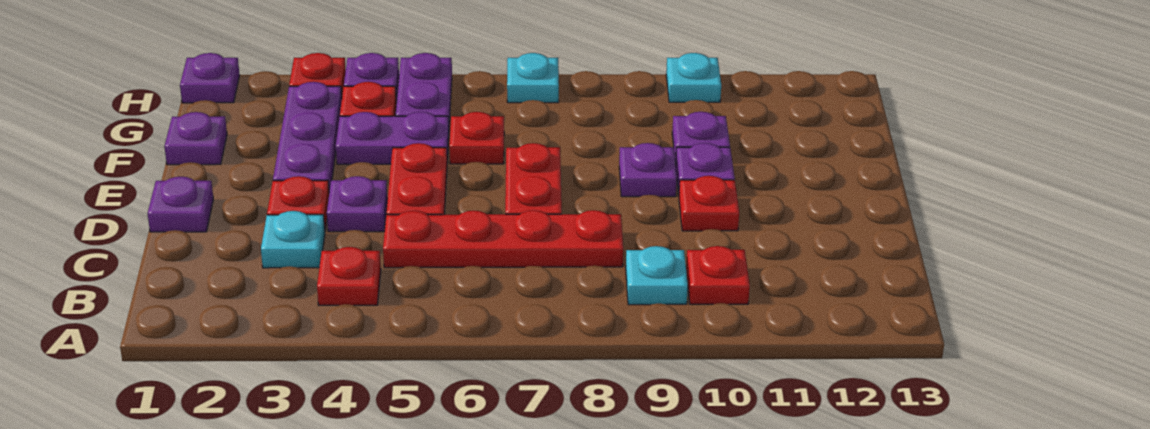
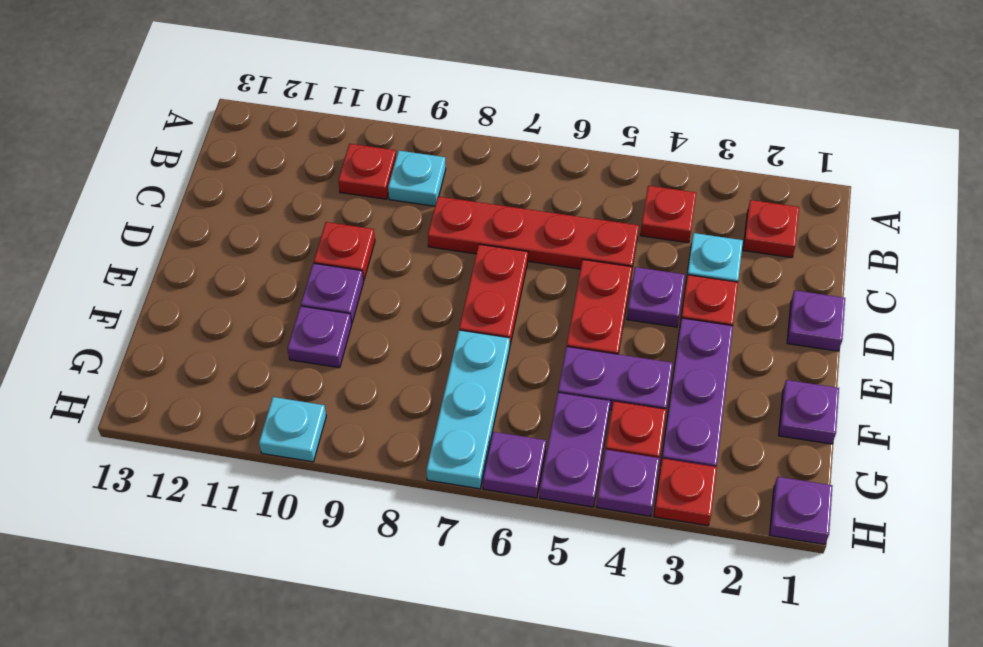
purple 1x1 plate [619,143,677,197] -> purple 1x1 plate moved to [483,432,546,498]
red 1x1 plate [449,112,504,164] -> red 1x1 plate moved to [743,200,799,258]
cyan 1x1 plate [507,53,559,103] -> cyan 1x3 plate [426,330,510,489]

